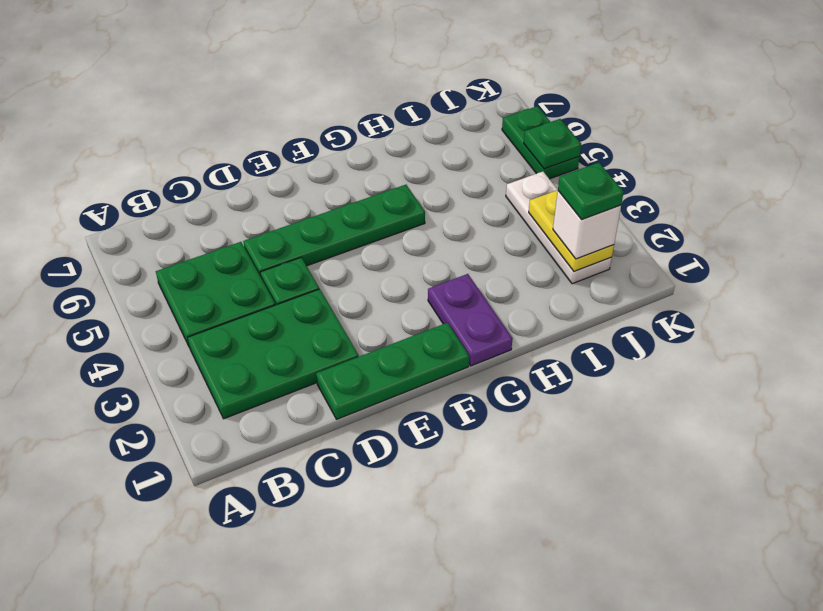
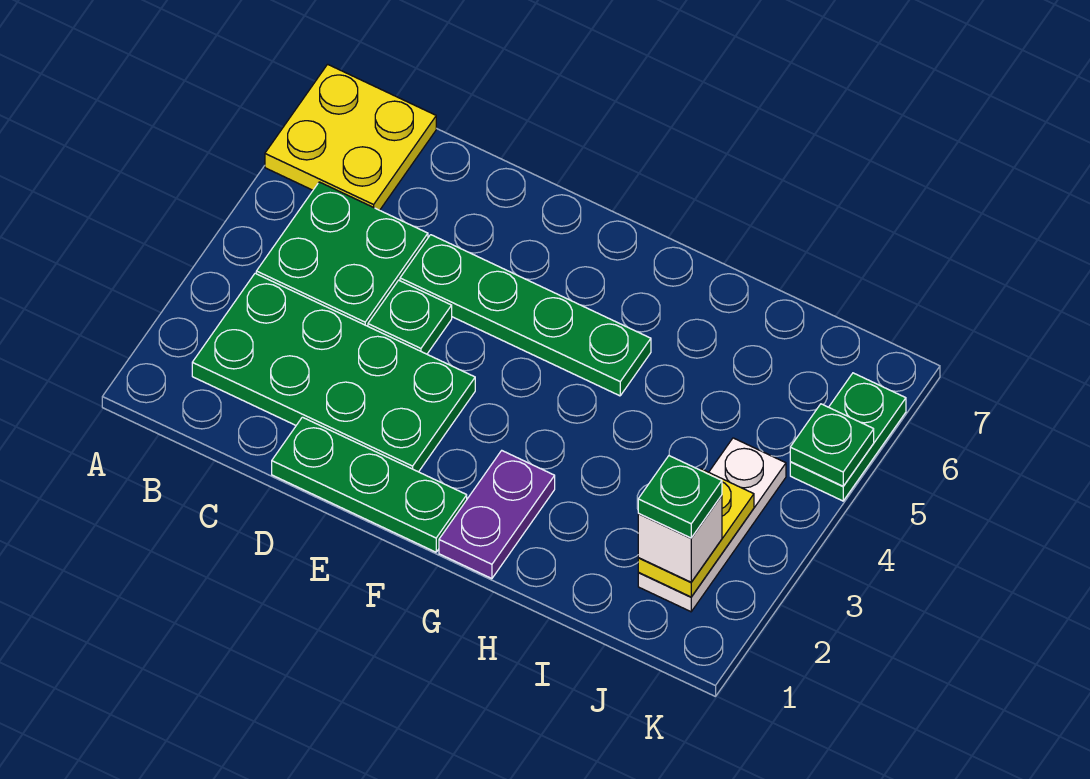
none -> yellow 2x2 plate [265,64,436,210]
green 2x3 plate [188,289,359,419] -> green 2x4 plate [192,273,475,472]

